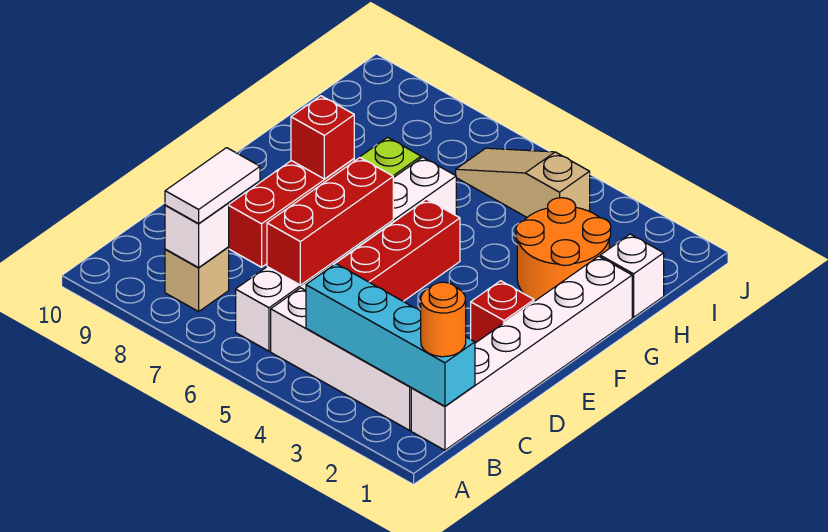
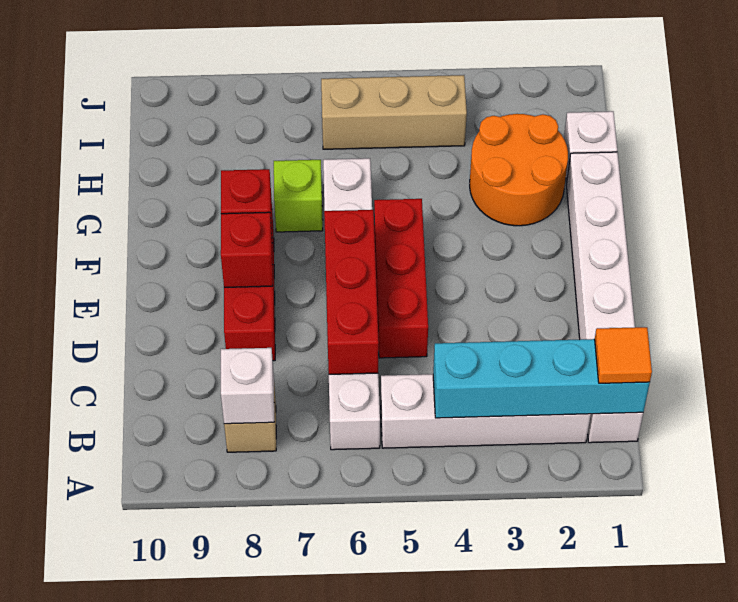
orange 1x1 round brick [421,282,466,357] -> orange 1x1 tile [595,327,652,383]
white 1x2 tile [165,148,260,224] -> none
red 1x1 brick [471,281,534,343] -> red 1x1 brick moved to [221,212,273,287]
tan 1x3 slope [456,148,590,217] -> tan 1x3 brick [321,75,467,149]

